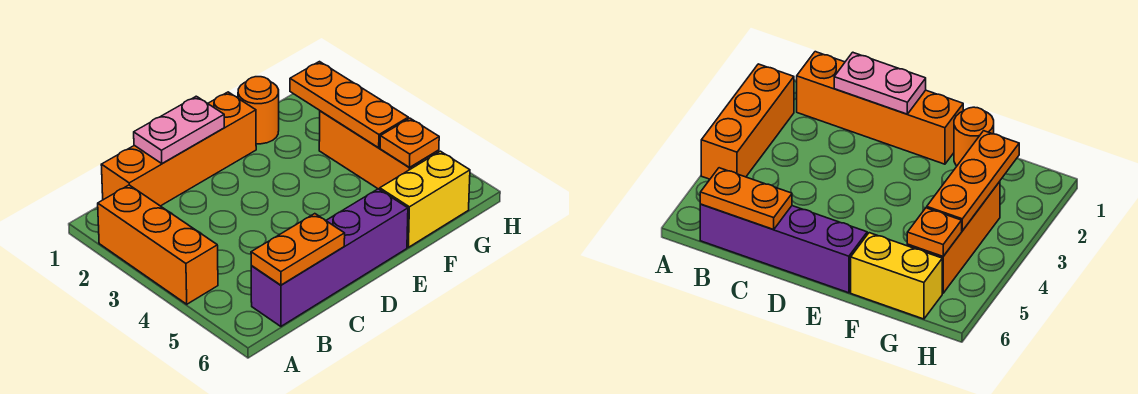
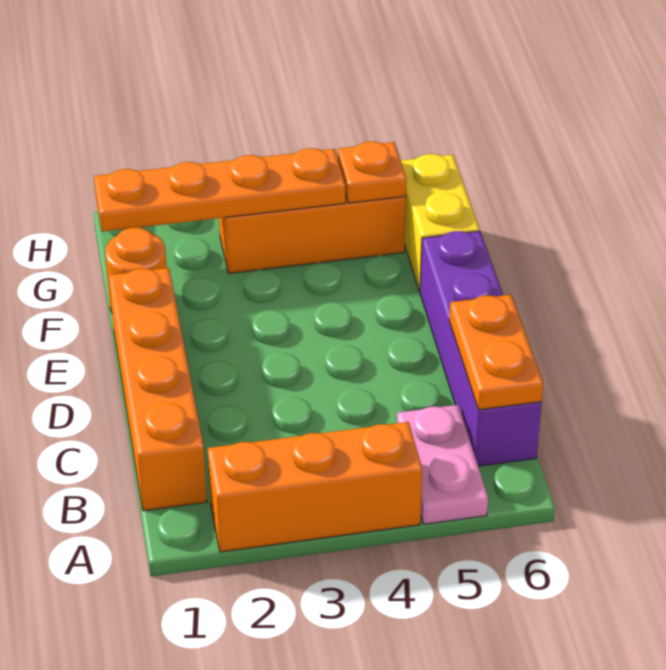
pink 1x2 plate [134,96,224,164] -> pink 1x2 plate moved to [397,405,488,524]
orange 1x3 plate [290,62,408,148] -> orange 1x4 plate [94,148,345,232]

